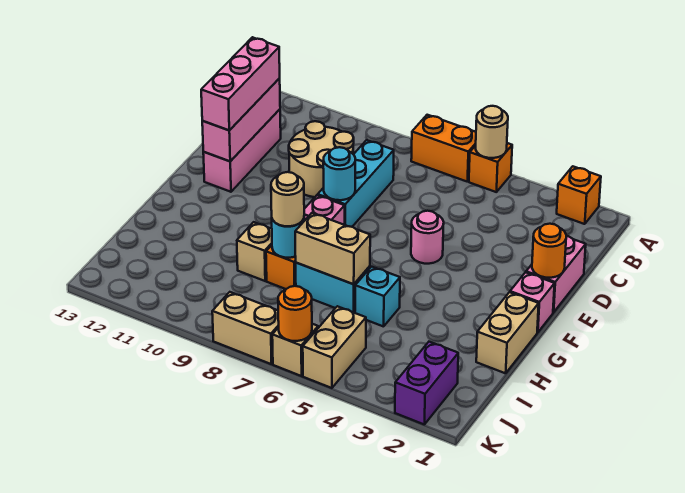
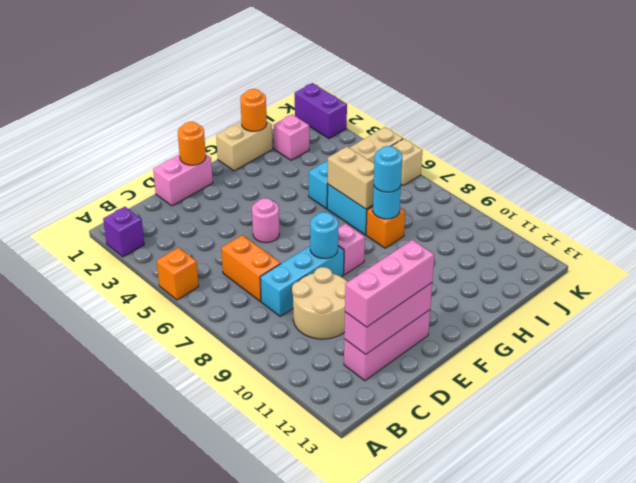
orange 1x1 brick [557,166,601,224] -> purple 1x1 brick [103,207,144,257]
tan 1x1 round brick [476,106,508,158] -> none
orange 1x2 brick [411,115,476,181] -> orange 1x2 brick moved to [221,235,281,301]
pink 1x1 brick [510,272,555,332] -> pink 1x1 brick moved to [274,115,309,160]
tan 1x1 round brick [271,172,304,226] -> cyan 1x1 round brick [374,146,402,192]
tan 1x1 brick [237,222,272,281] -> none
purple 1x2 brick [395,342,458,424] -> purple 1x2 brick turned to [295,83,347,139]
orange 1x1 round brick [278,286,312,341] -> orange 1x1 round brick moved to [240,89,267,131]
tan 1x2 brick [212,292,279,364] -> none

